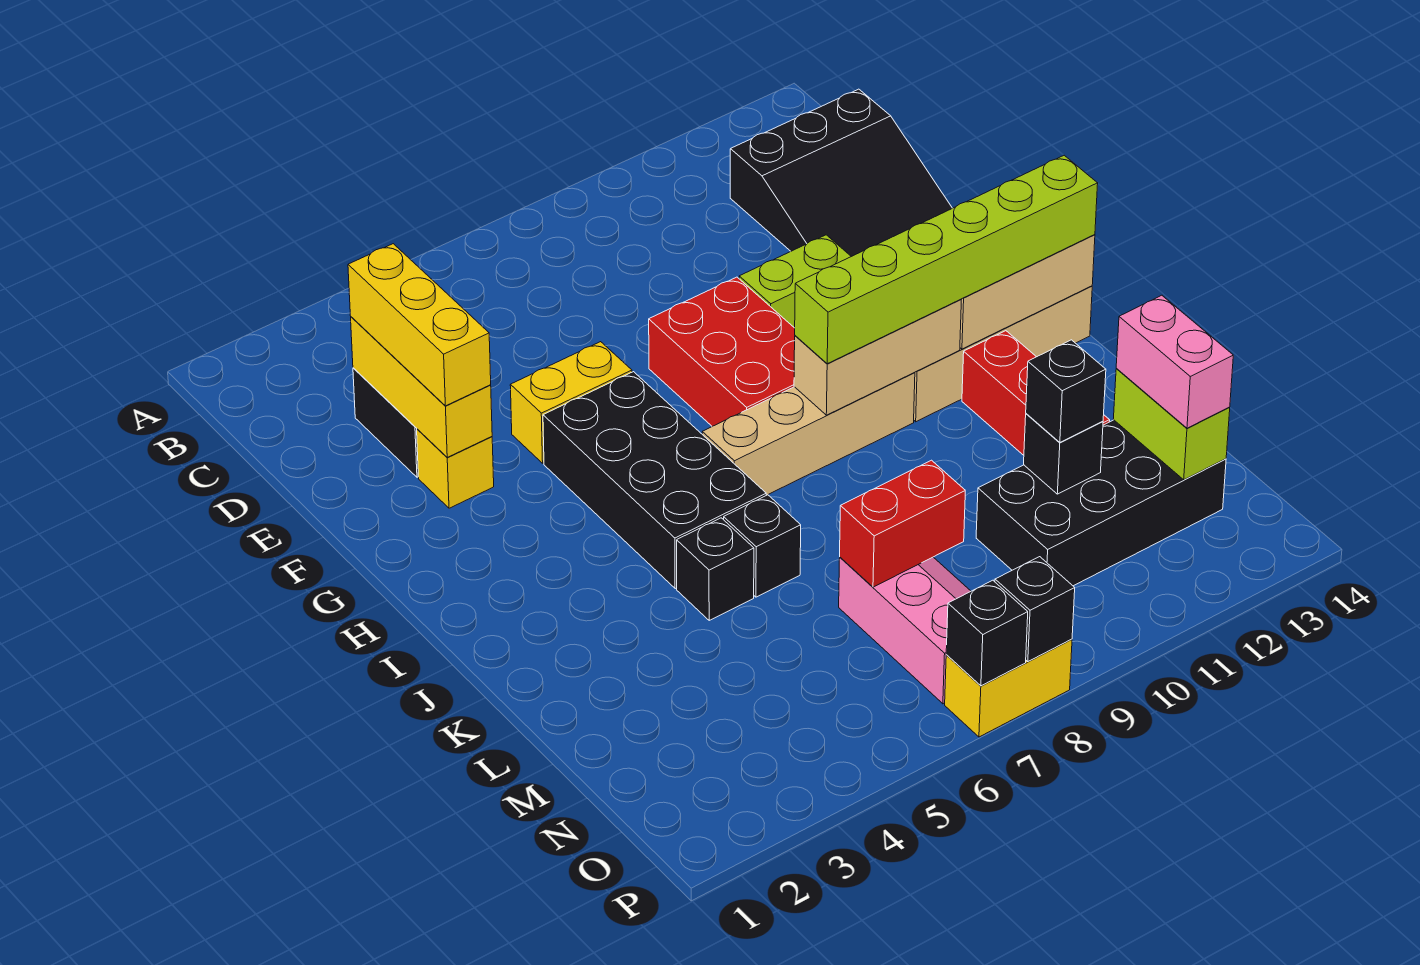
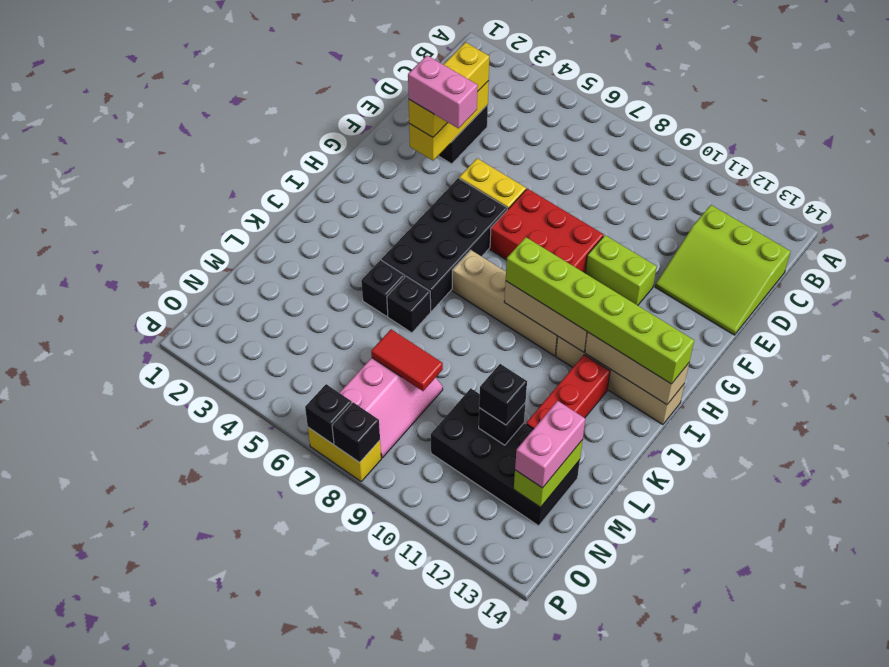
black 3x3 slope [730,89,952,257] -> lime 3x3 slope [655,205,791,335]
yellow 1x1 brick [417,429,494,508] -> none
none -> pink 1x2 brick [408,56,478,128]
red 2x3 brick [649,277,795,426] -> red 2x3 brick turned to [490,189,604,273]
red 1x2 brick [840,460,965,587] -> red 1x2 tile [371,329,443,391]

